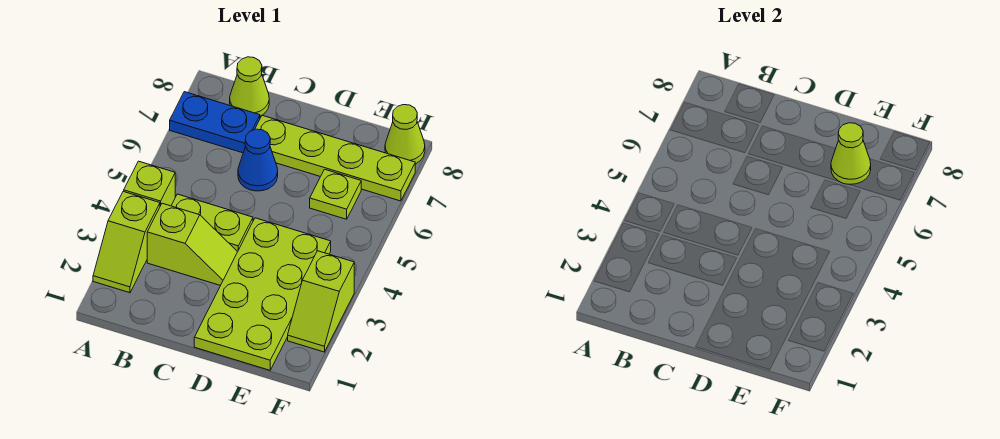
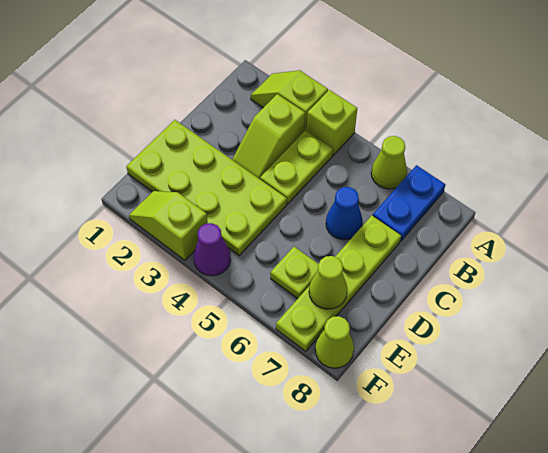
lime 1x1 cone [230,57,269,116] -> lime 1x1 cone moved to [371,136,407,189]
none -> purple 1x1 cone [194,223,231,276]

